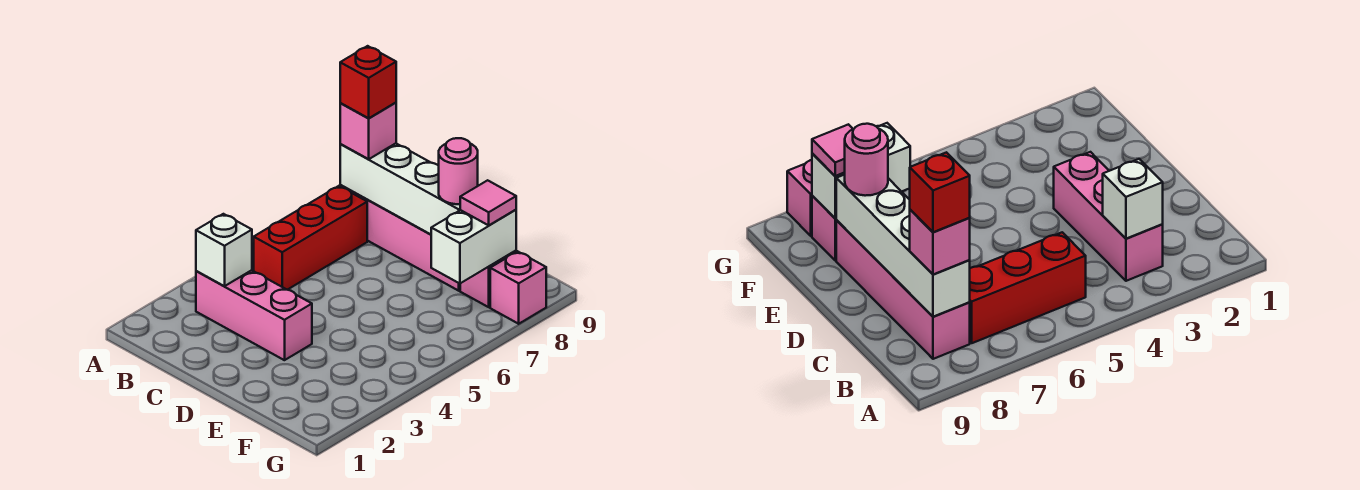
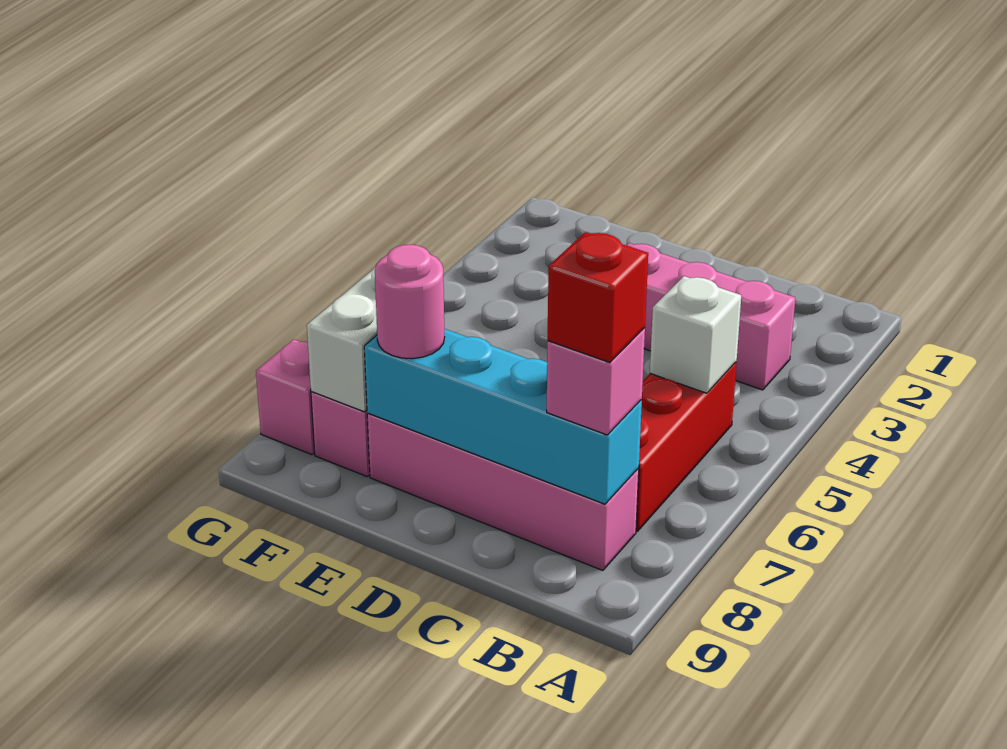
white 1x1 brick [196,214,252,286] -> white 1x1 brick moved to [650,276,741,393]
white 1x4 brick [340,143,460,235] -> cyan 1x4 brick [364,329,642,504]
pink 1x1 tile [460,180,516,225] -> none

